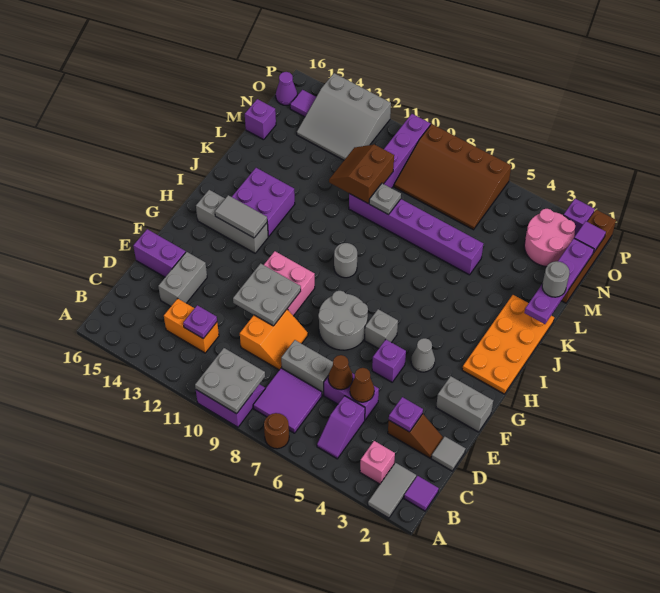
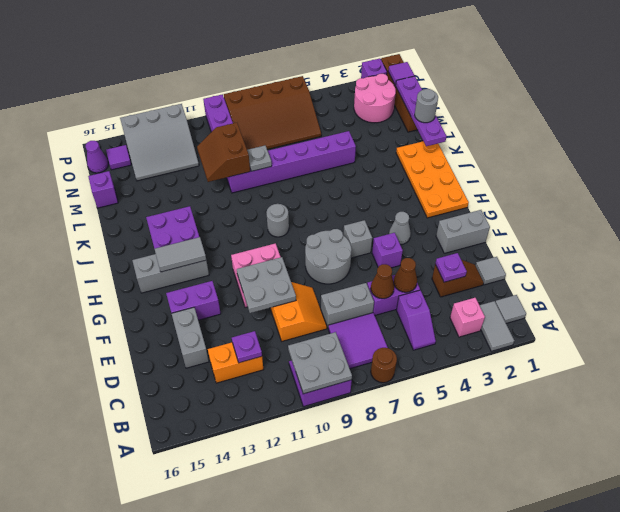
purple 1x1 tile [404,476,439,511] -> grey 1x1 tile [495,295,526,323]
purple 1x2 brick [133,229,186,277] -> purple 1x2 brick moved to [166,281,221,320]

